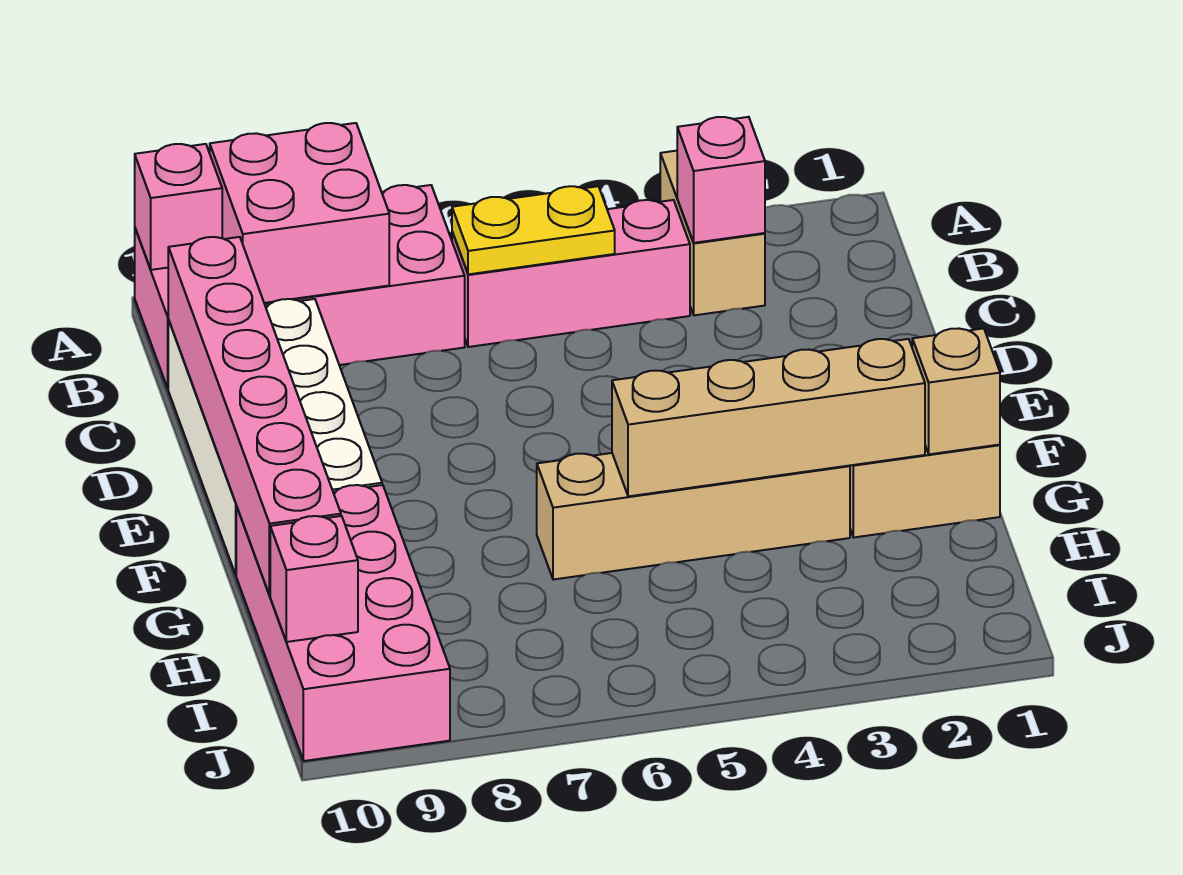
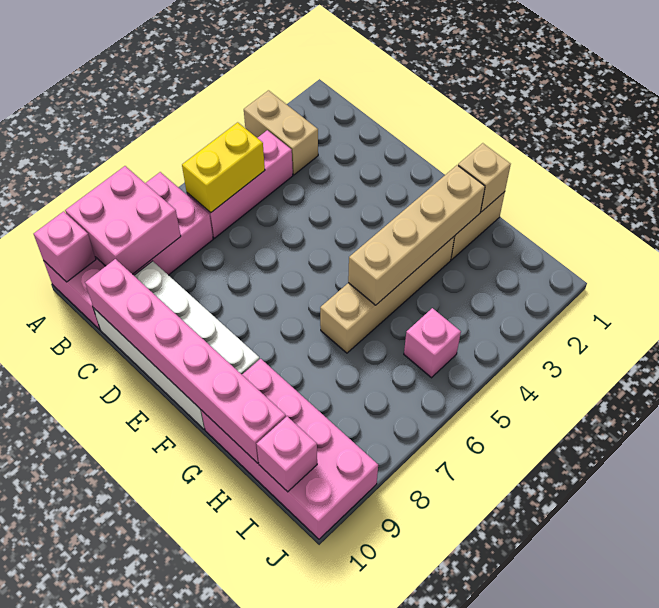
pink 1x1 brick [677,117,765,243] -> pink 1x1 brick moved to [404,308,461,378]
yellow 1x2 plate [452,186,615,274] -> yellow 1x2 brick [182,122,265,213]

